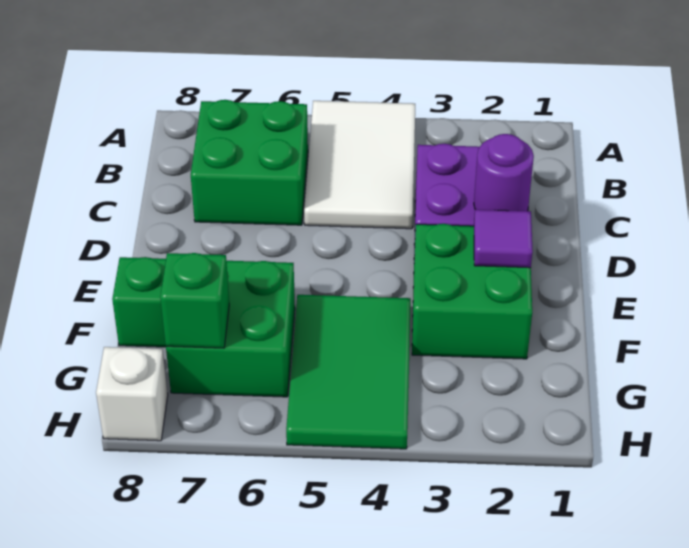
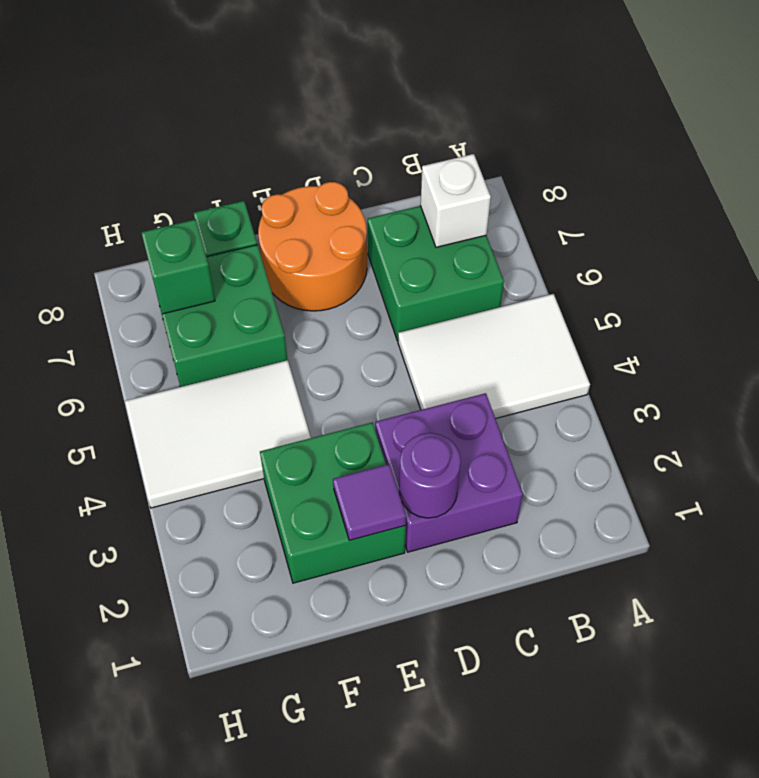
none -> orange 2x2 round brick [258,182,367,311]
green 2x3 tile [286,295,411,449] -> white 2x3 tile [125,360,311,508]
white 1x1 brick [96,347,168,441] -> white 1x1 brick moved to [420,154,491,247]

